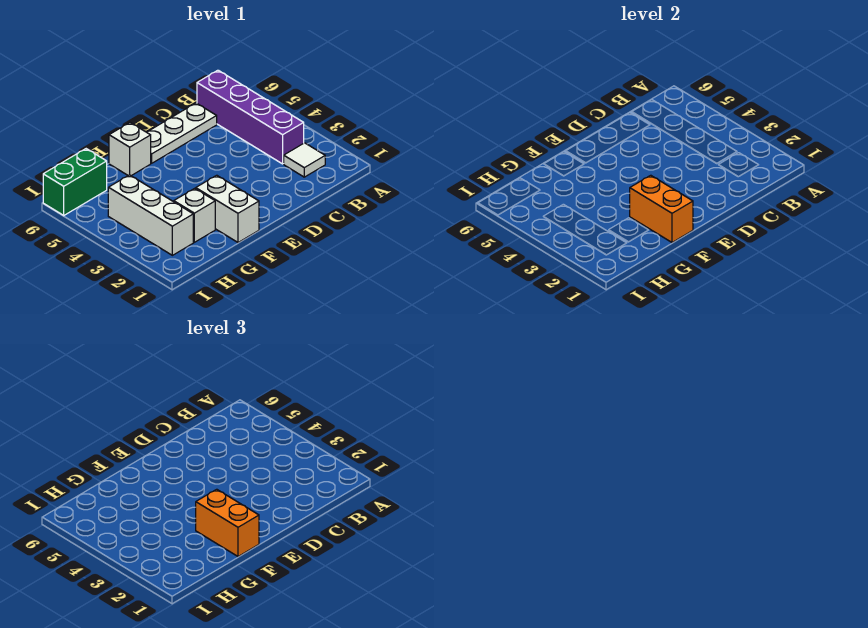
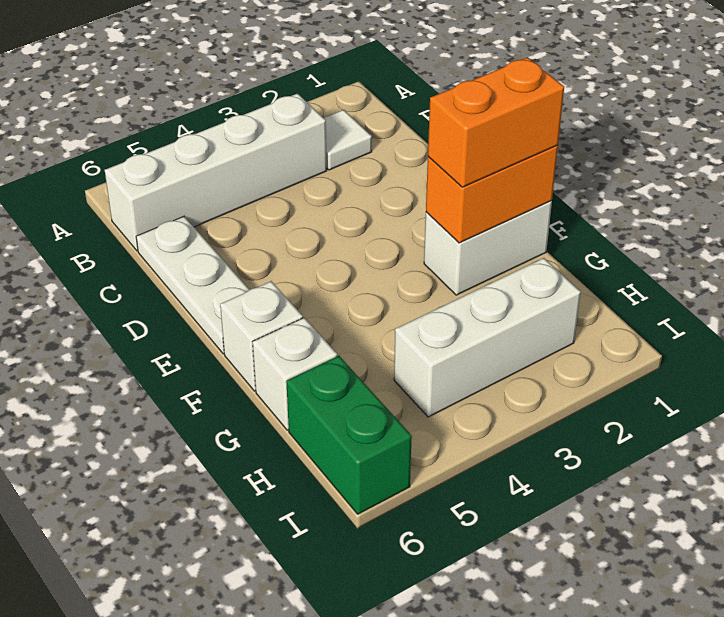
purple 1x4 brick [197,70,304,164] -> white 1x4 brick [105,94,327,251]
white 1x1 brick [174,188,215,242] -> white 1x1 brick moved to [253,318,337,430]

